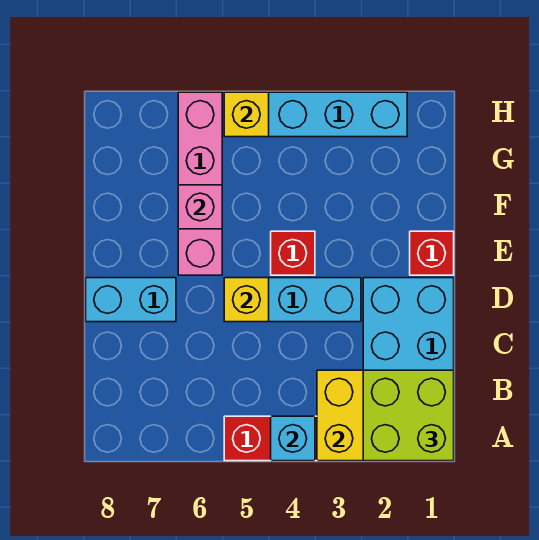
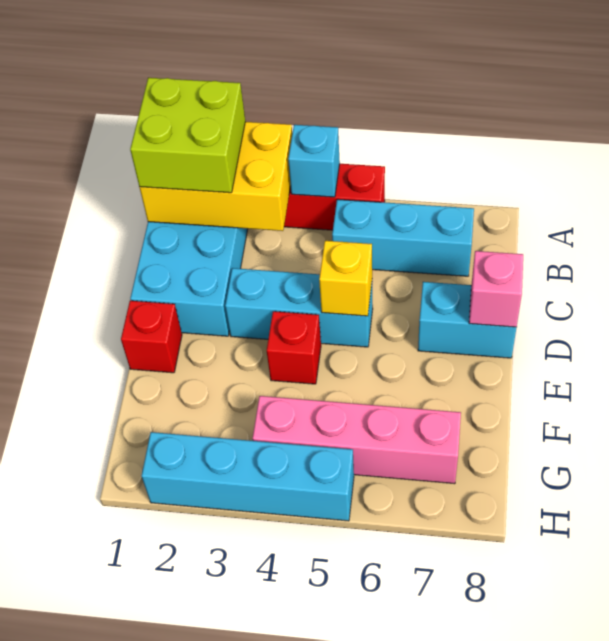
none -> cyan 1x3 brick [332,199,474,276]
pink 1x4 brick [178,92,222,275] -> pink 1x4 brick turned to [253,396,461,484]
pink 1x1 brick [178,185,222,229] -> pink 1x1 brick moved to [469,251,523,327]
yellow 1x1 brick [224,92,269,137] -> none

